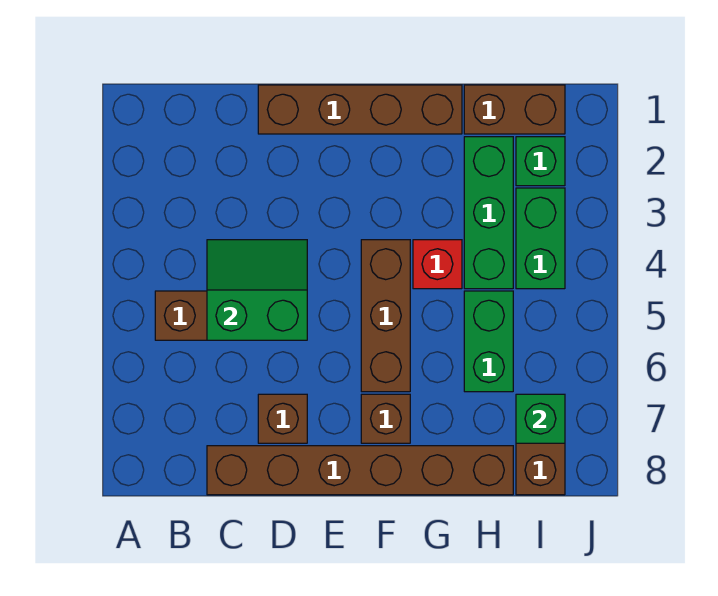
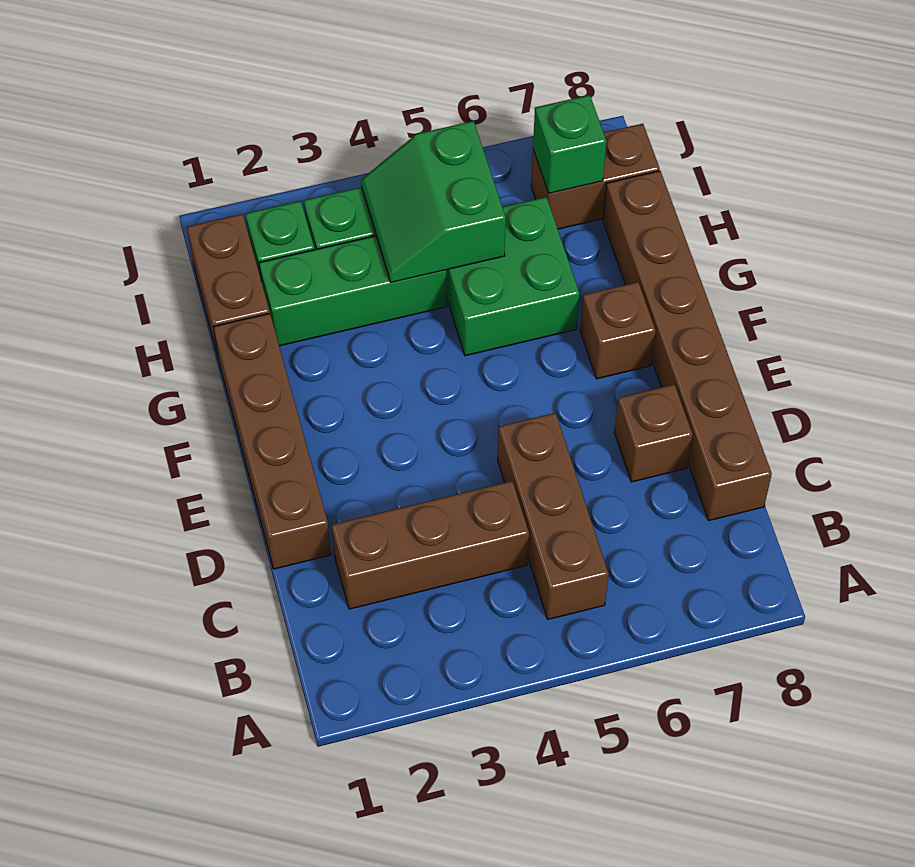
green 2x2 slope [207,240,307,340] -> green 2x2 slope moved to [361,121,506,282]
brown 1x3 brick [361,240,410,392] -> brown 1x3 brick moved to [332,481,529,609]
red 1x1 brick [413,240,462,289] -> none
green 1x2 brick [464,291,513,392] -> green 2x2 brick [446,197,579,356]

